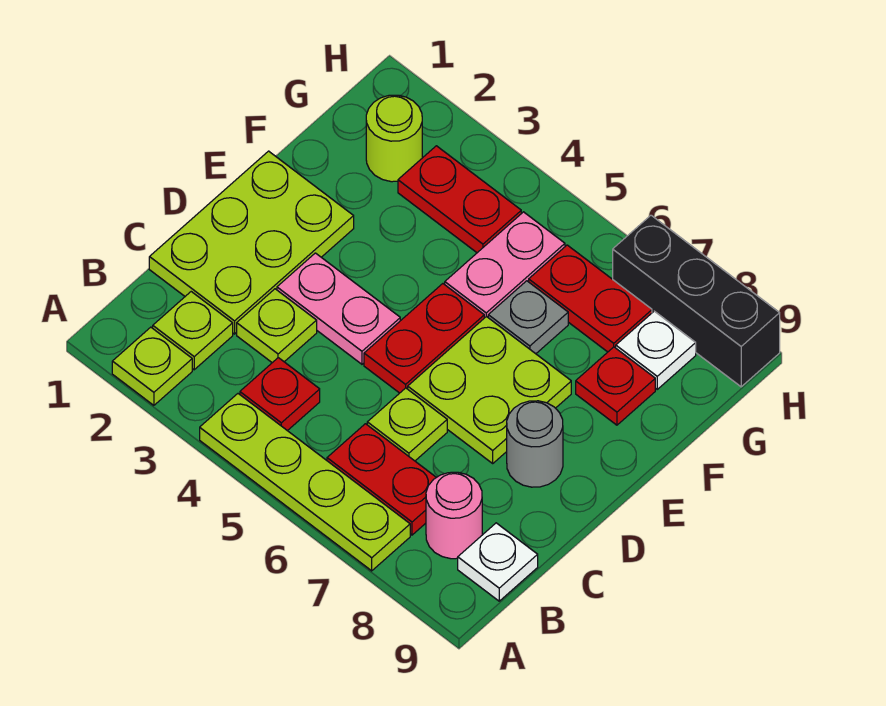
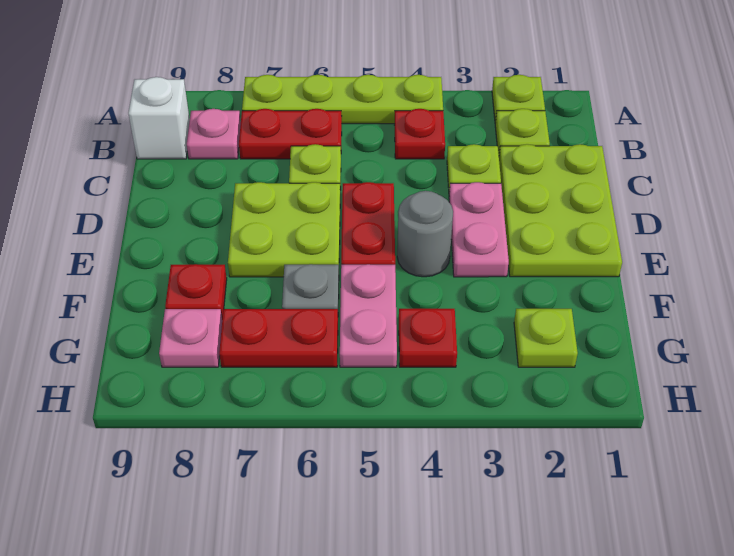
pink 1x1 round brick [426,472,482,559] -> pink 1x1 plate [187,109,241,159]
white 1x1 plate [458,523,538,601] -> white 1x1 brick [128,77,190,159]
pink 1x2 plate [277,253,400,364] -> pink 1x2 plate turned to [449,182,509,277]
grey 1x1 round brick [507,401,563,487] -> grey 1x1 round brick moved to [397,191,453,277]
lime 1x1 round brick [366,95,422,182] -> lime 1x1 plate [514,309,578,367]
red 1x2 plate [398,146,521,253] -> red 1x1 plate [399,309,457,367]
white 1x1 plate [616,311,696,389] -> pink 1x1 plate [159,309,222,367]
black 1x3 brick [613,215,780,387] -> none

